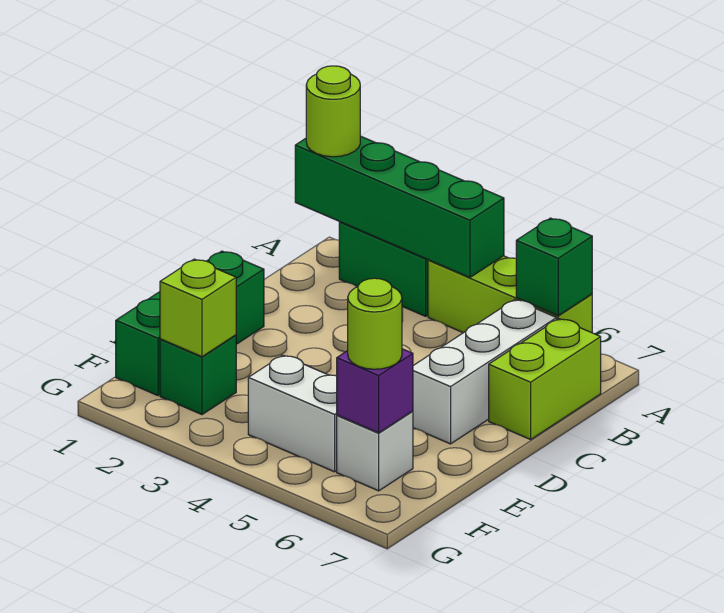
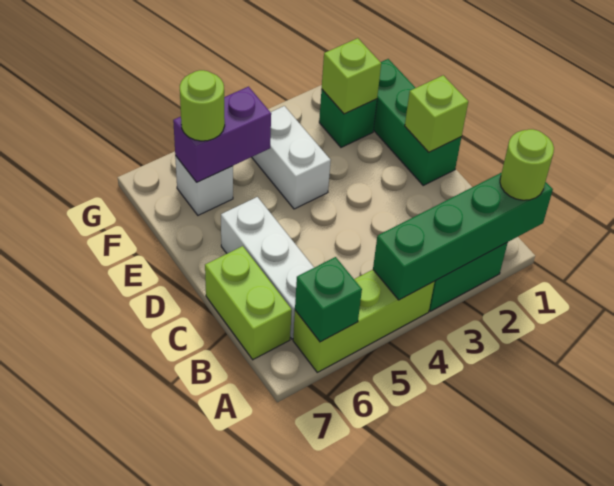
none -> lime 1x1 brick [405,75,468,152]
white 1x2 brick [248,355,337,472] -> white 1x2 brick turned to [252,106,331,209]
purple 1x1 brick [337,349,413,433] -> purple 1x2 brick [173,87,271,182]

